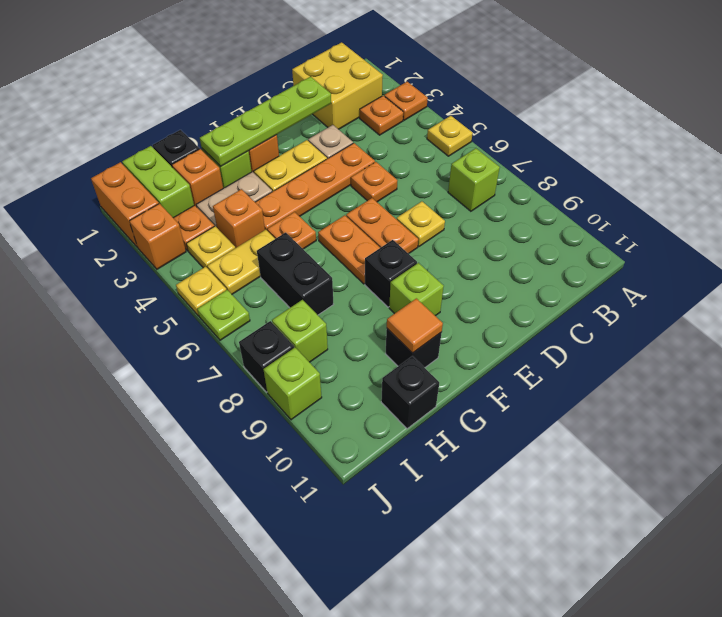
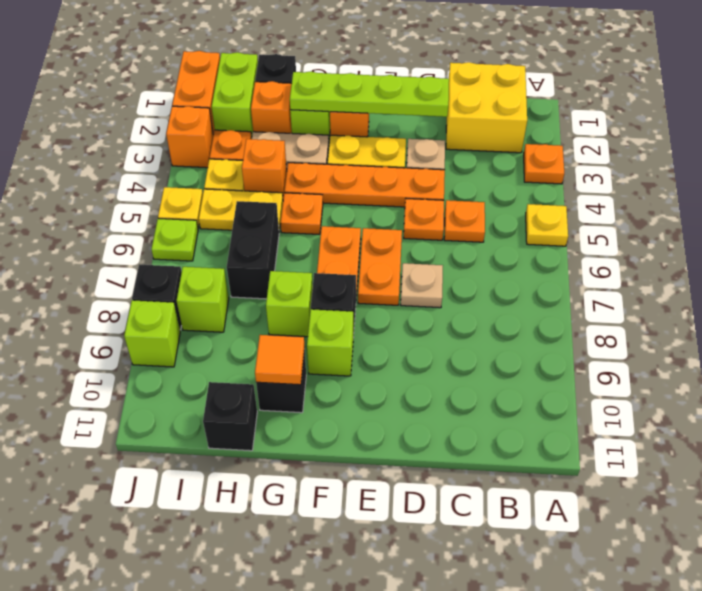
orange 1x1 plate [360,96,403,135] -> orange 1x1 plate moved to [444,200,485,242]
lime 1x1 brick [448,148,500,211] -> lime 1x1 brick moved to [266,271,313,337]
yellow 1x1 plate [397,201,445,246] -> tan 1x1 plate [401,263,443,308]

